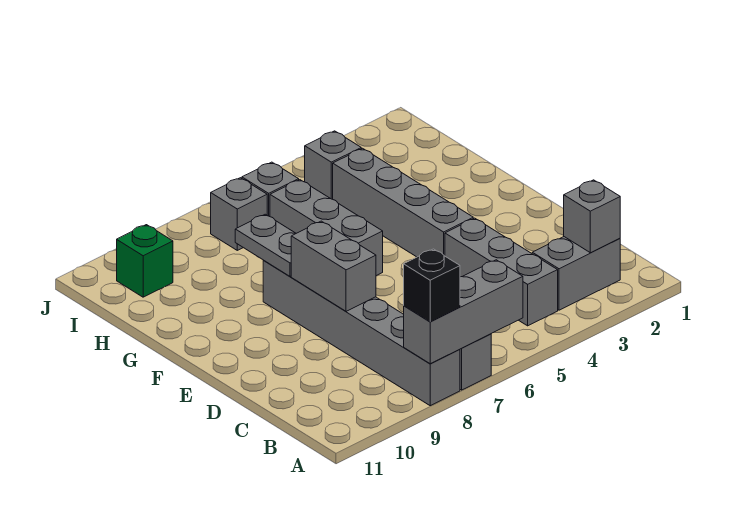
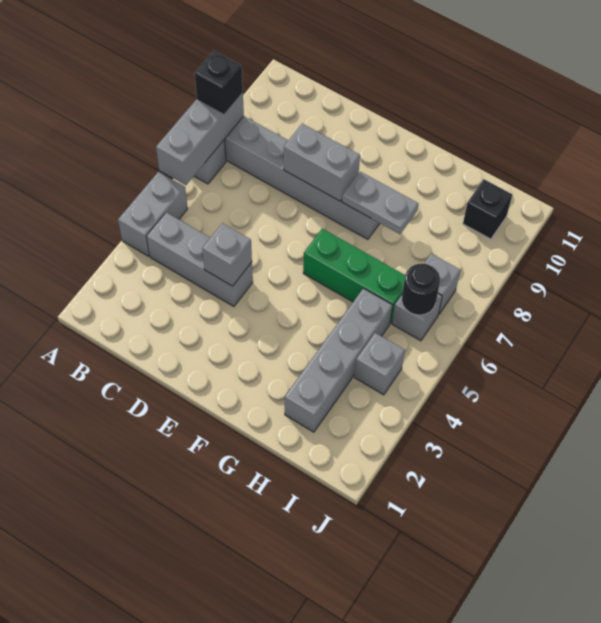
grey 1x2 brick [532,237,620,310] -> grey 1x2 brick moved to [118,172,188,256]
grey 1x1 brick [564,180,620,253] -> grey 1x1 brick moved to [202,223,252,286]
grey 1x4 brick [333,148,473,257] -> grey 1x4 brick turned to [285,288,392,432]
grey 1x3 brick [270,180,383,276] -> green 1x3 brick [303,229,405,323]
none -> black 1x1 round brick [402,263,440,315]
green 1x1 brick [117,225,173,297] -> black 1x1 brick [463,179,512,239]

